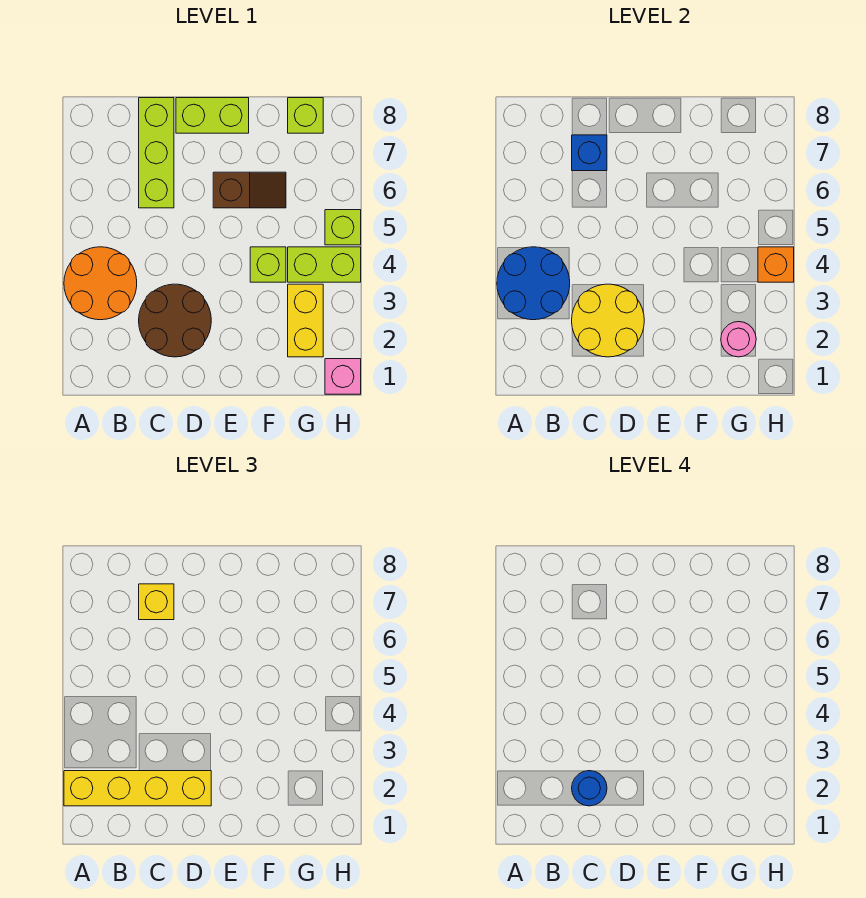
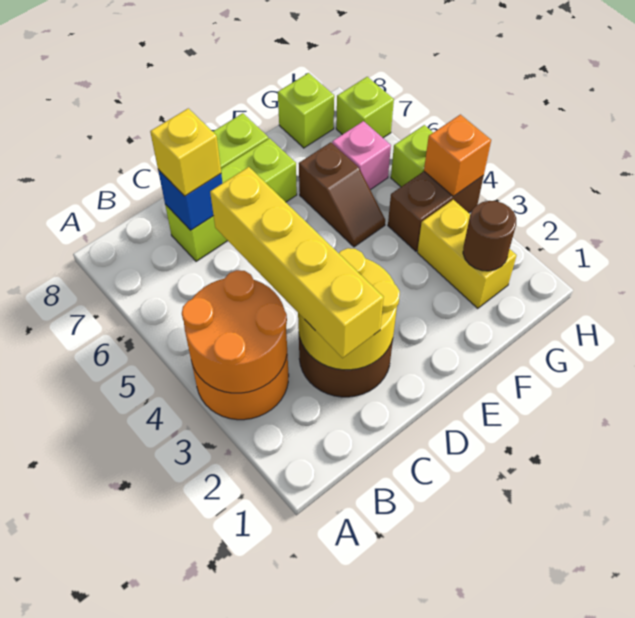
yellow 1x4 brick [64,771,211,806] -> yellow 1x4 brick turned to [210,167,384,358]
blue 2x2 round brick [497,247,570,320] -> orange 2x2 round brick [182,270,287,393]
blue 1x1 round brick [572,771,607,806] -> none
lime 1x3 brick [139,98,174,208] -> lime 1x3 brick turned to [165,138,297,261]
brown 1x2 slope [213,172,286,208] -> brown 1x2 slope turned to [299,142,385,247]
lime 1x1 brick [250,247,286,282] -> lime 1x1 brick moved to [336,77,394,138]
pink 1x1 round brick [721,322,756,357] -> brown 1x1 round brick [463,201,516,271]
lime 1x2 brick [288,247,361,282] -> brown 1x2 brick [388,172,484,251]
pink 1x1 brick [325,359,361,394] -> pink 1x1 brick moved to [332,121,391,190]

